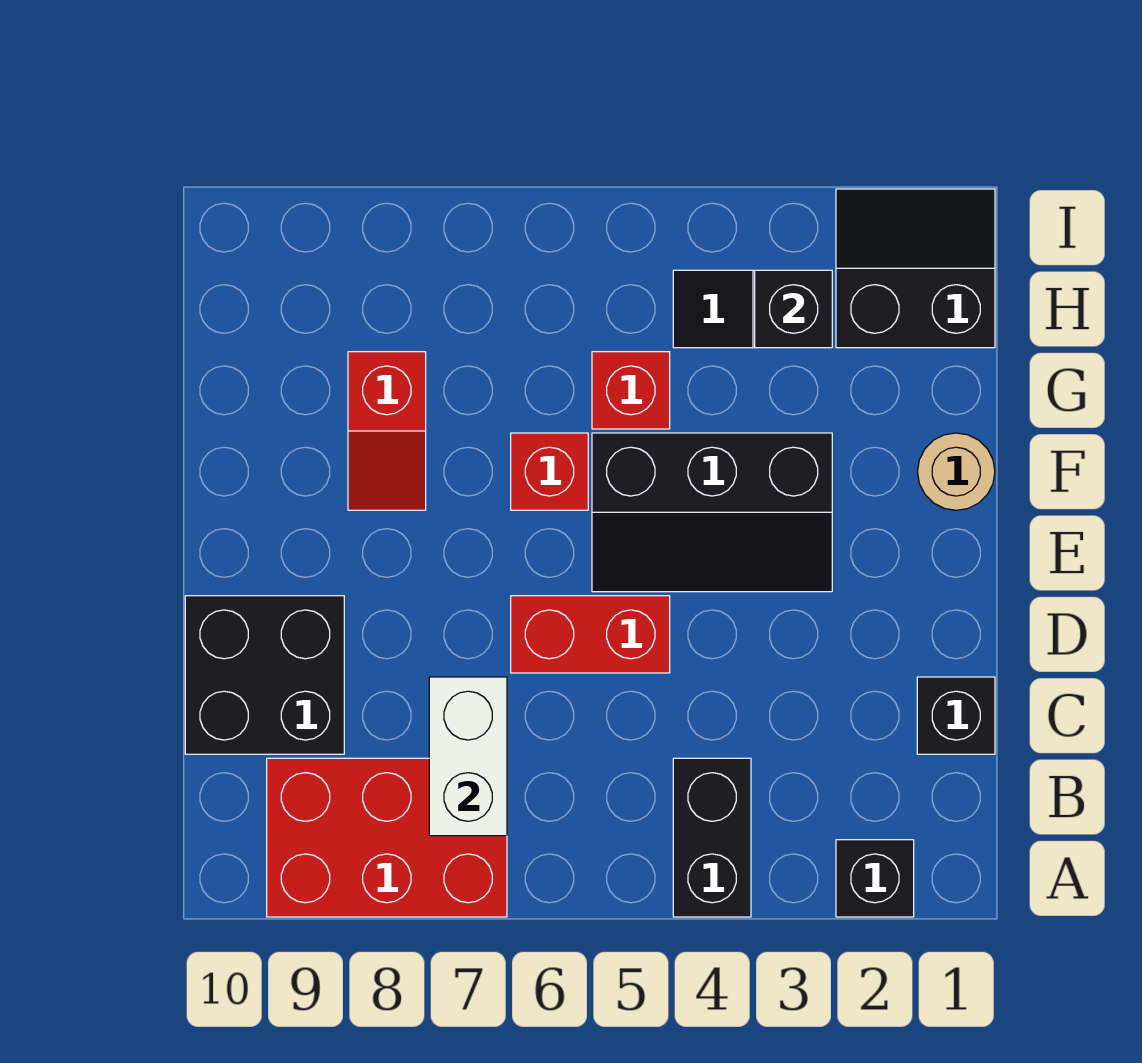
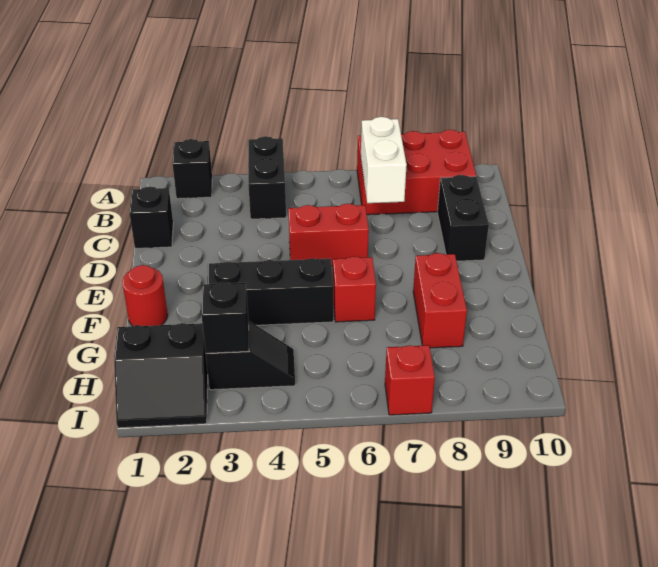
black 2x2 brick [185,596,344,754] -> black 1x2 brick [437,175,489,261]
tan 1x1 round brick [918,433,995,510] -> red 1x1 round brick [122,265,168,326]
red 1x2 slope [348,352,426,510] -> red 1x2 brick [413,253,467,348]
red 1x1 brick [592,352,670,429] -> red 1x1 brick moved to [385,345,435,415]

